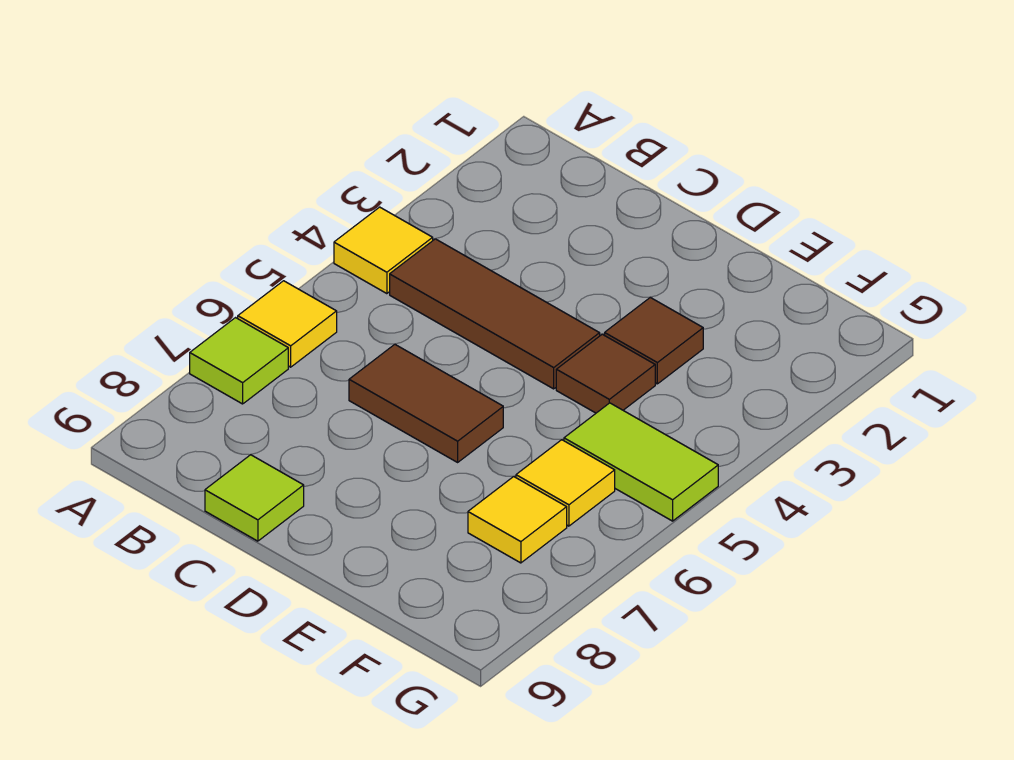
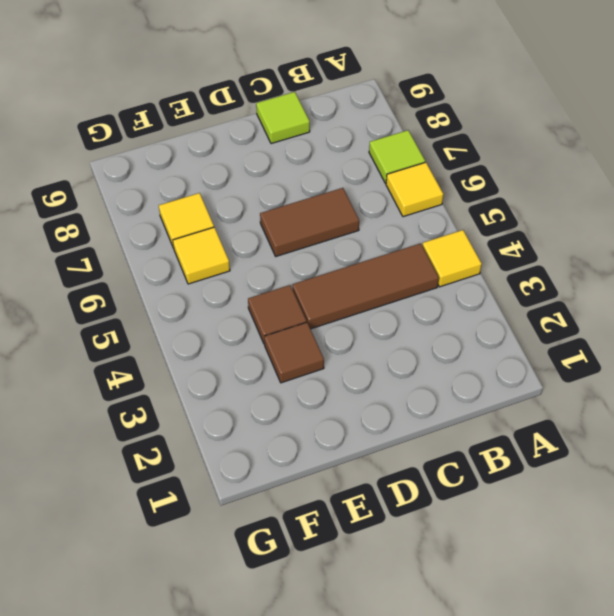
lime 1x2 tile [564,403,718,521] -> none

